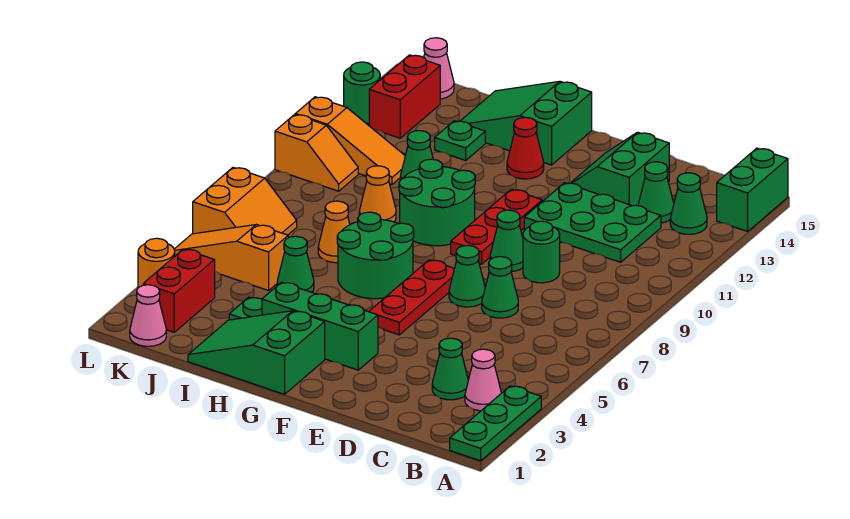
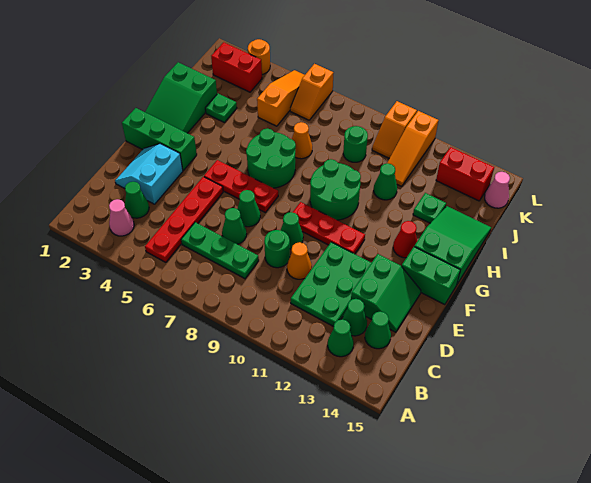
green 1x3 plate [450,386,541,461] -> green 1x3 plate moved to [181,222,259,279]
green 1x2 brick [717,148,788,231] -> green 1x2 brick moved to [402,247,460,305]
none -> red 1x4 plate [145,177,223,262]
none -> cyan 2x2 slope [115,144,183,204]
green 2x2 slope [571,132,669,206] -> green 2x2 slope turned to [351,254,421,332]
green 1x3 brick [262,282,378,370] -> green 1x3 brick turned to [122,108,197,170]
green 2x3 slope [188,311,325,394] -> green 2x3 slope turned to [145,62,217,133]
green 1x1 cone [277,236,314,292] -> green 1x1 cone moved to [365,312,391,349]
orange 1x1 cone [359,166,396,222] -> orange 1x1 cone moved to [287,242,312,279]
pink 1x1 cone [130,285,166,346] -> none
orange 2x2 slope [193,167,297,235] -> orange 1x2 slope [290,64,333,120]
green 1x1 round brick [344,62,380,123] -> green 1x1 round brick moved to [343,126,368,162]

